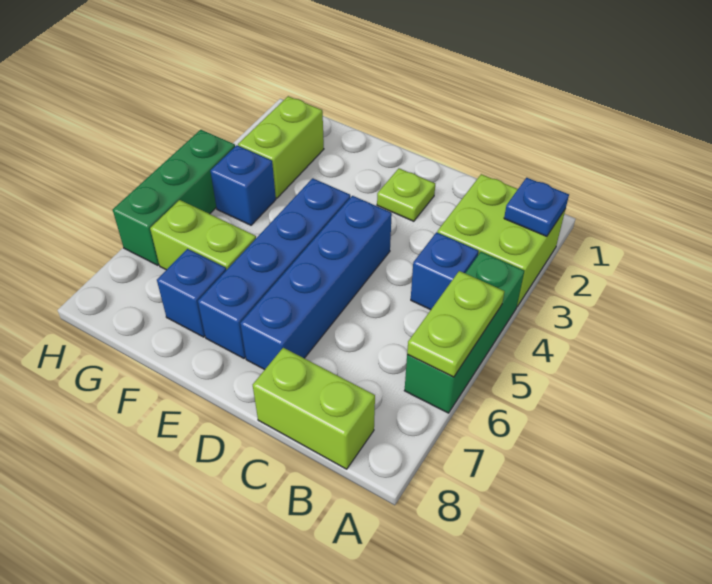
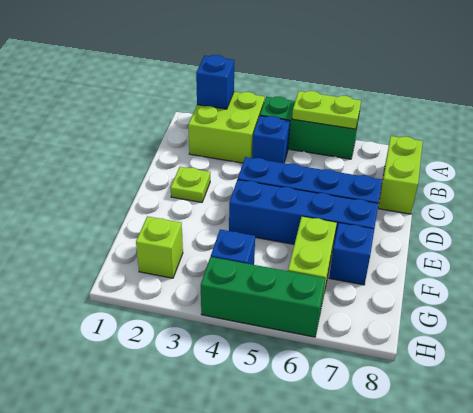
blue 1x1 plate [504,178,569,236] -> blue 1x1 brick [196,55,234,109]
lime 1x2 brick [238,96,324,198] -> lime 1x1 brick [136,216,183,278]

